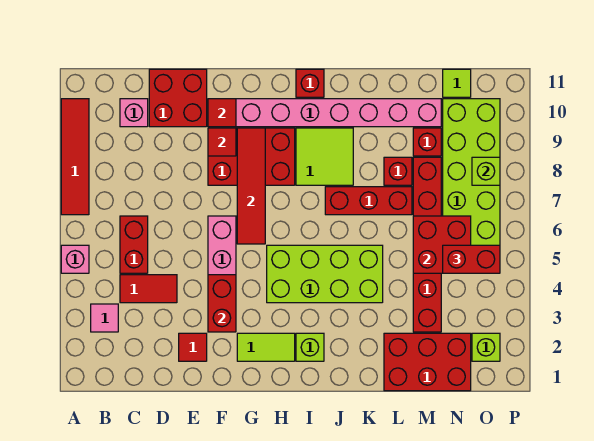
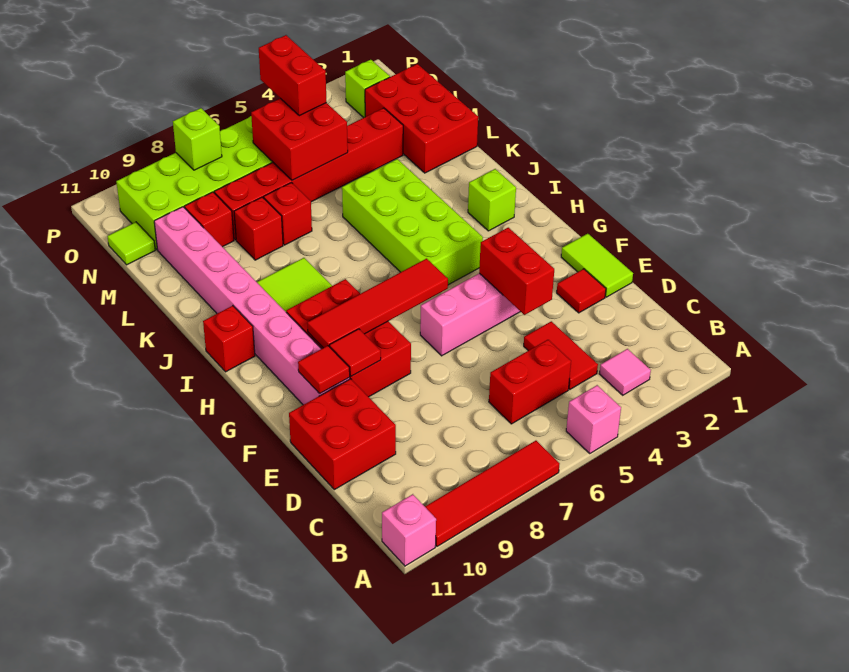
pink 1x1 brick [120,99,148,127] -> pink 1x1 brick moved to [382,494,436,566]
red 1x2 brick [208,275,236,332] -> red 1x2 brick turned to [479,228,554,315]
lime 1x2 tile [237,333,295,361] -> lime 1x2 tile moved to [561,234,633,297]
red 1x3 brick [325,187,412,215] -> red 1x1 brick [264,183,312,245]

